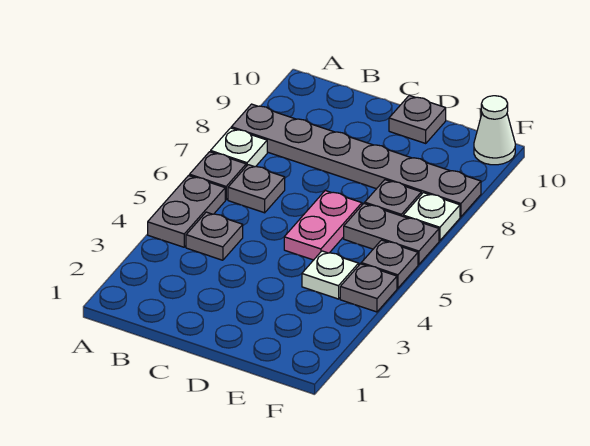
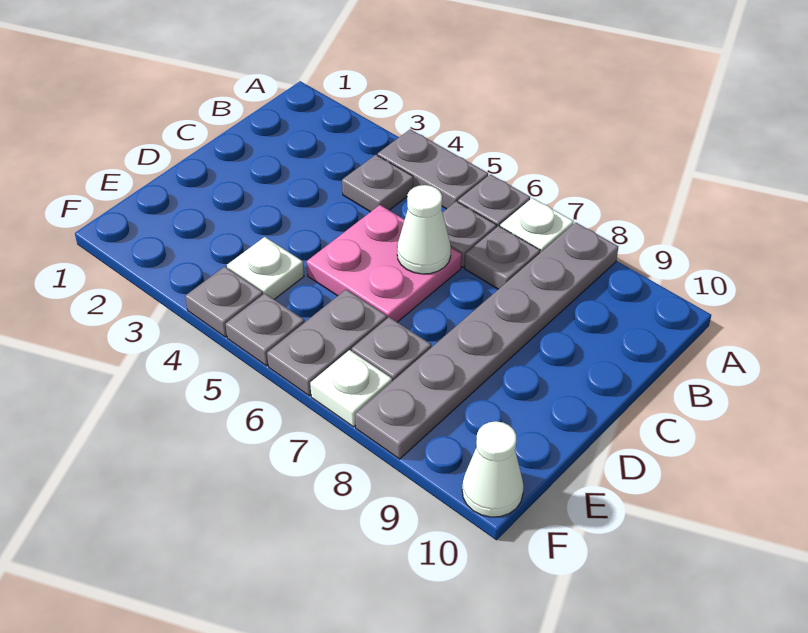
none -> white 1x1 cone [397,185,451,274]
pink 1x2 plate [284,191,362,260] -> pink 2x2 plate [307,205,461,322]
grey 1x1 plate [389,95,446,143] -> grey 1x1 plate moved to [465,226,540,289]

